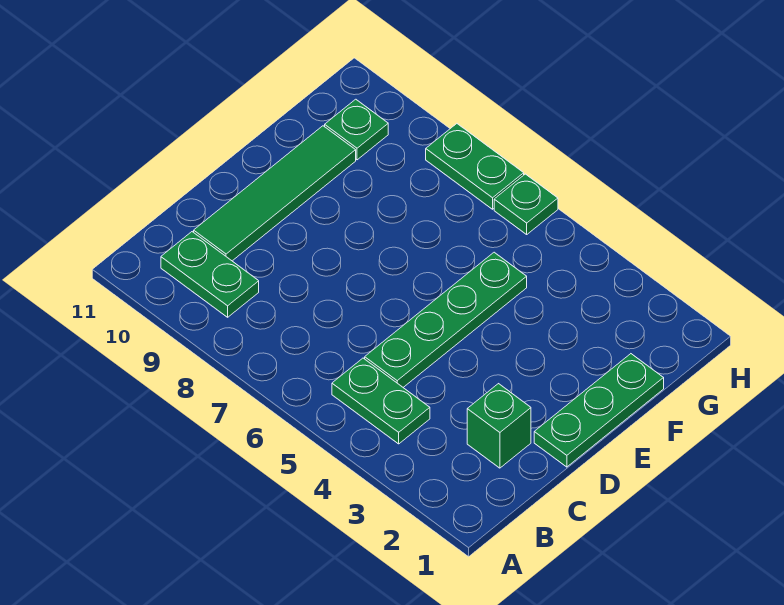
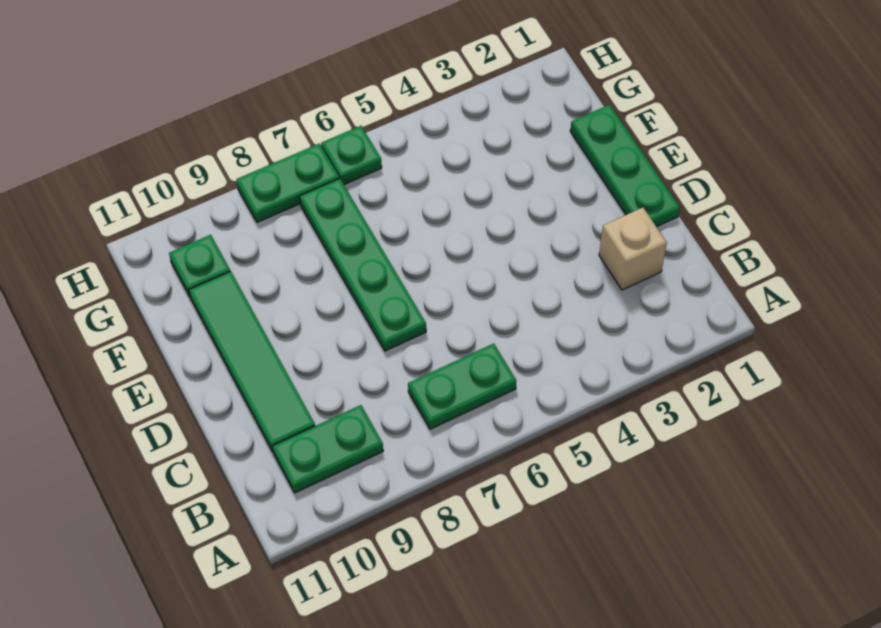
green 1x2 plate [332,358,430,444] -> green 1x2 plate moved to [408,343,516,429]
green 1x1 brick [467,384,531,468] -> tan 1x1 brick [599,208,667,290]
green 1x4 plate [365,252,527,387] -> green 1x4 plate moved to [300,179,426,351]

